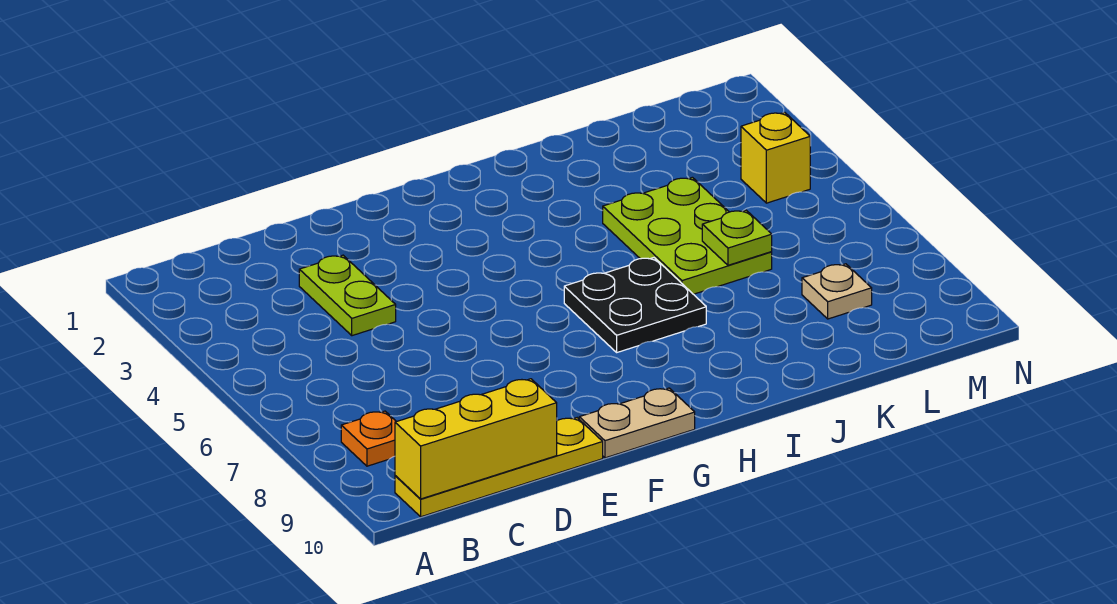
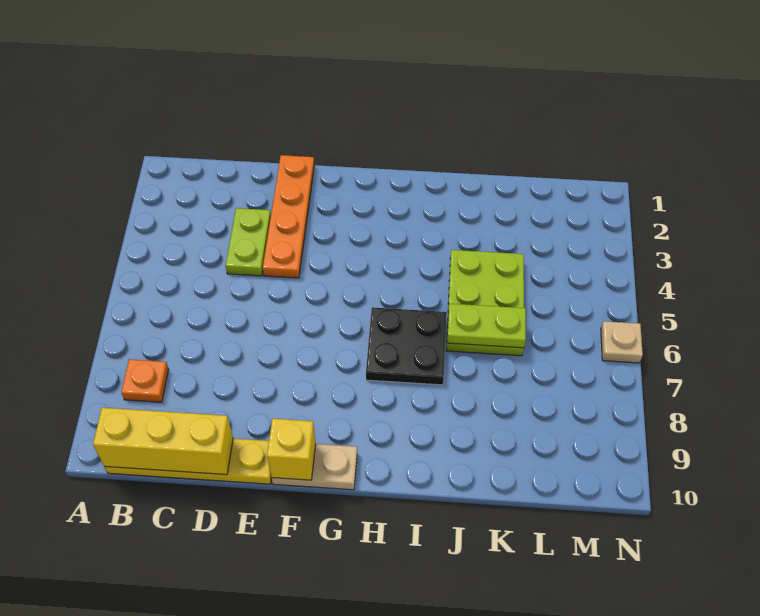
none -> orange 1x4 plate [263,155,314,278]
lime 1x1 plate [702,210,772,265] -> lime 1x2 plate [447,304,526,348]
tan 1x1 plate [802,264,872,319] -> tan 1x1 plate moved to [601,321,643,363]
yellow 1x1 brick [741,112,810,203] -> yellow 1x1 brick moved to [267,419,316,480]

